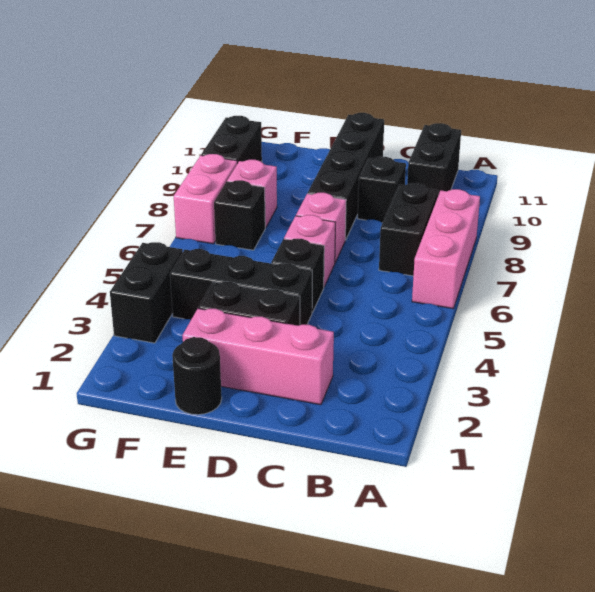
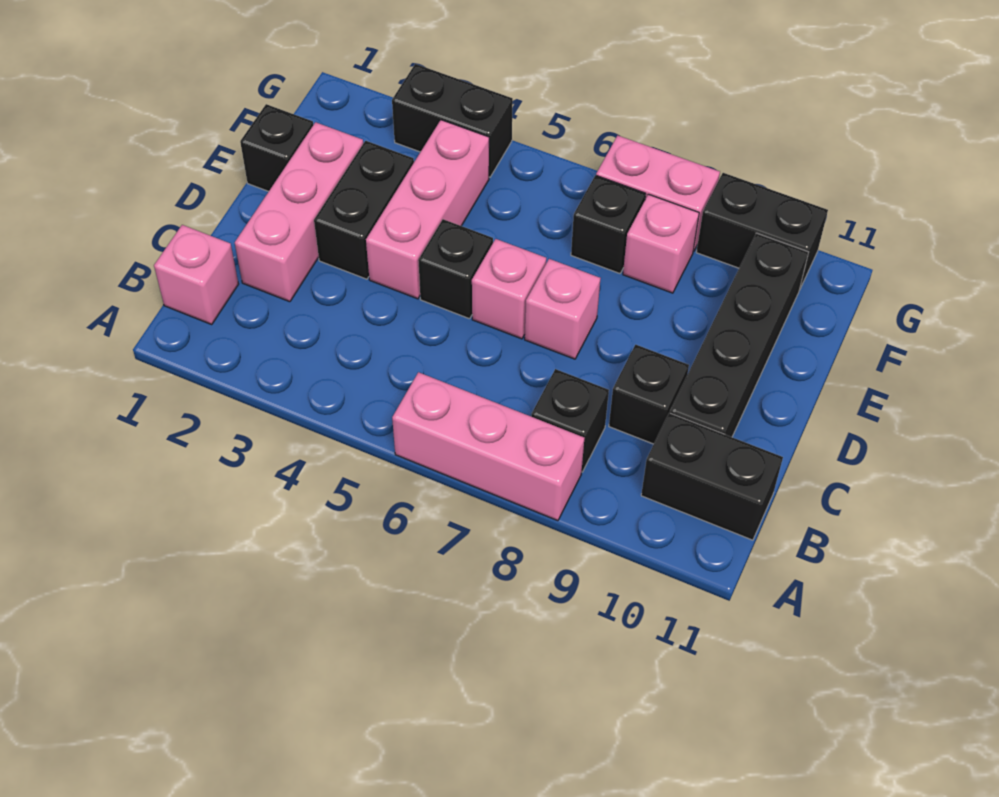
none -> pink 1x1 brick [154,225,238,324]
black 1x2 brick [379,183,438,276] -> black 1x1 brick [531,369,609,472]
black 1x3 brick [170,249,312,325] -> pink 1x3 brick [366,120,489,299]
black 1x4 brick [308,113,384,240] -> black 1x4 brick turned to [670,233,808,437]
black 1x1 round brick [172,337,222,415] -> black 1x1 brick [240,104,313,192]

